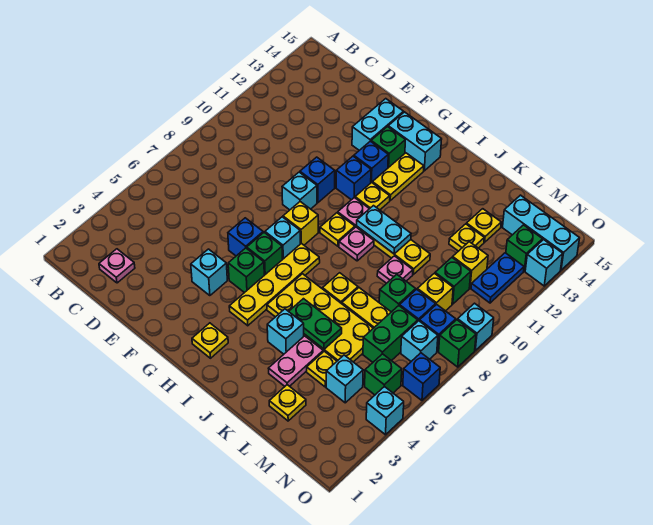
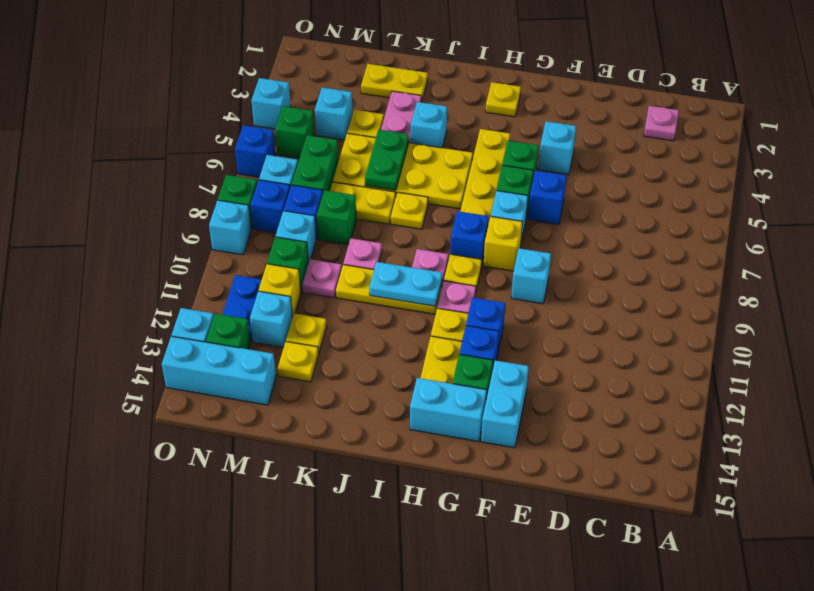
blue 1x1 brick [300,157,335,203] -> blue 1x1 brick moved to [450,211,489,263]
green 1x2 plate [289,299,342,349] -> green 1x2 plate turned to [365,130,409,190]
yellow 1x1 plate [269,385,306,421] -> yellow 1x2 plate [361,64,428,102]
none -> pink 1x1 plate [302,259,342,298]
yellow 1x1 brick [417,273,453,311] -> cyan 1x1 brick [276,211,316,263]
none -> cyan 1x1 brick [250,291,292,347]

